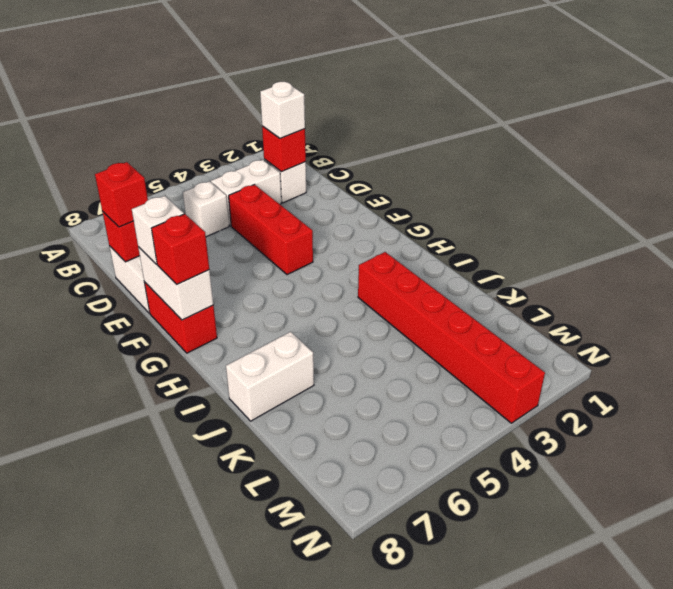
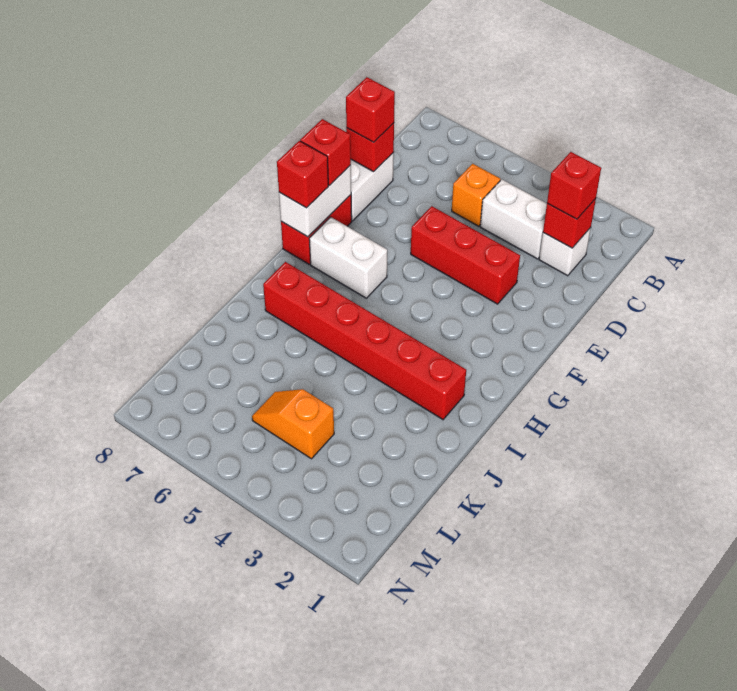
white 1x1 brick [260,82,305,138] -> red 1x1 brick [547,152,601,219]
white 1x1 brick [183,181,229,237] -> orange 1x1 brick [452,164,500,226]
red 1x3 brick [229,185,313,275] -> red 1x3 brick turned to [411,206,520,304]
white 1x1 brick [132,196,184,264] -> red 1x1 brick [300,119,351,185]
red 1x6 brick [358,252,545,423] -> red 1x6 brick turned to [263,262,466,420]
white 1x2 brick [226,332,314,421] -> white 1x2 brick moved to [309,217,387,298]
none -> orange 1x2 slope [252,389,334,459]

